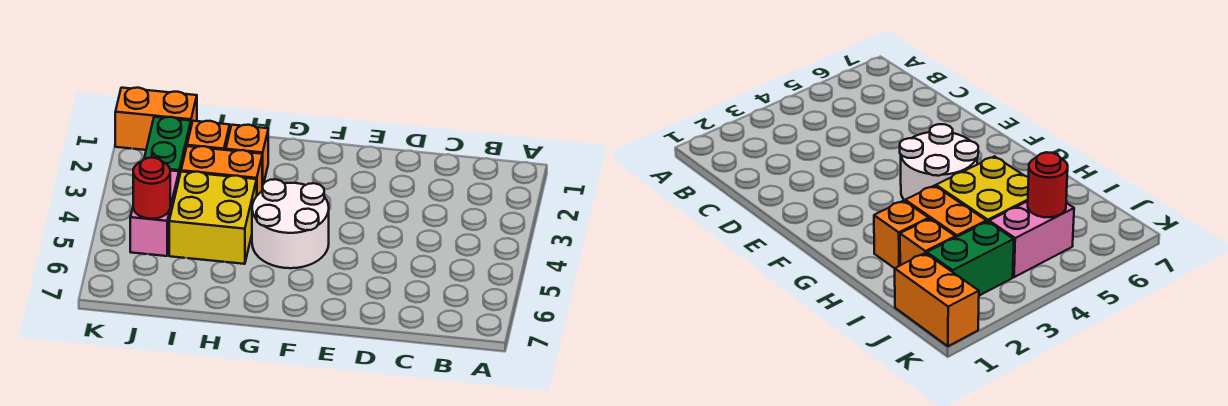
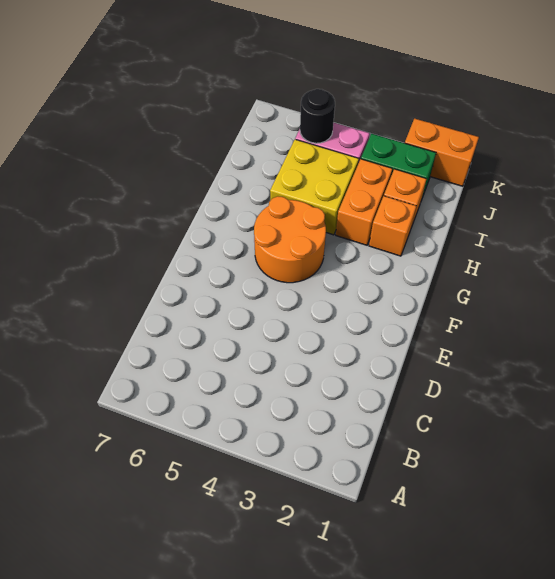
white 2x2 round brick [252,179,329,268] -> orange 2x2 round brick [254,196,326,283]
orange 1x2 brick [115,88,197,150] -> orange 1x2 brick turned to [405,119,479,186]
red 1x1 round brick [133,158,170,219] -> black 1x1 round brick [300,89,335,143]

